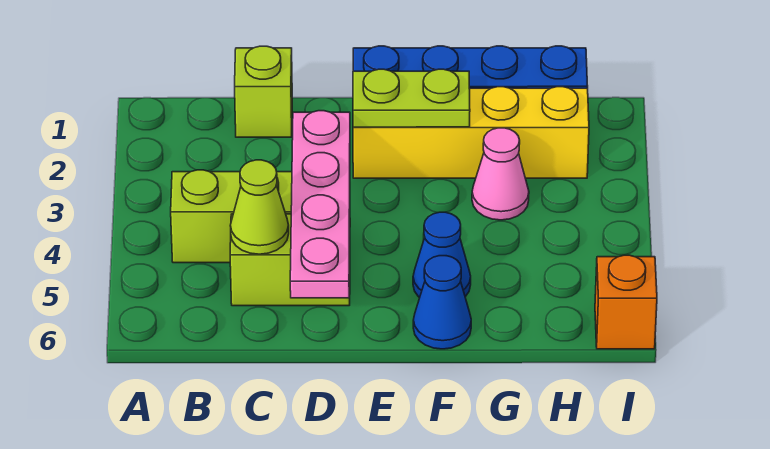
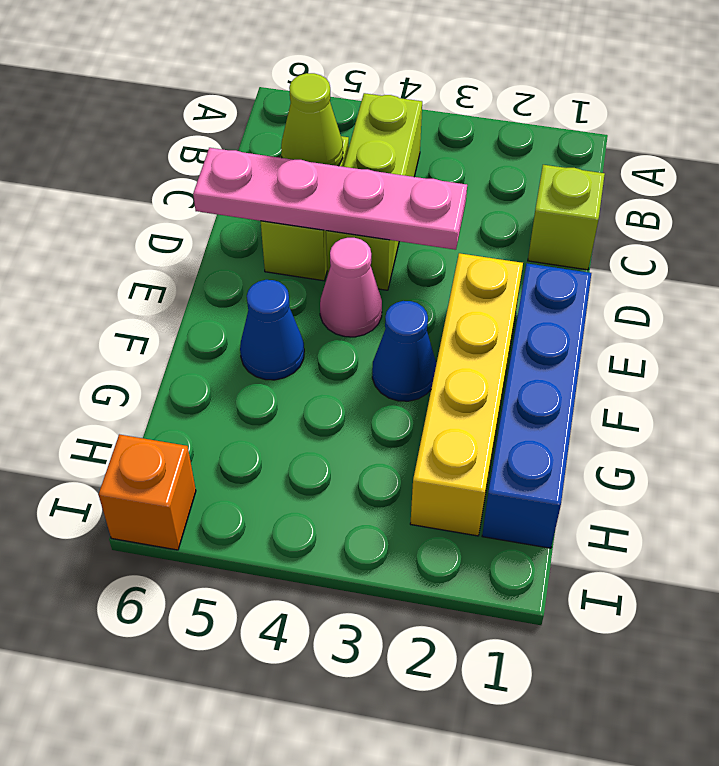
lime 1x2 plate [353,69,470,127] -> none
blue 1x1 cone [413,256,471,349] -> blue 1x1 cone moved to [372,301,436,401]
pink 1x1 cone [472,128,529,220] -> pink 1x1 cone moved to [320,238,382,337]

